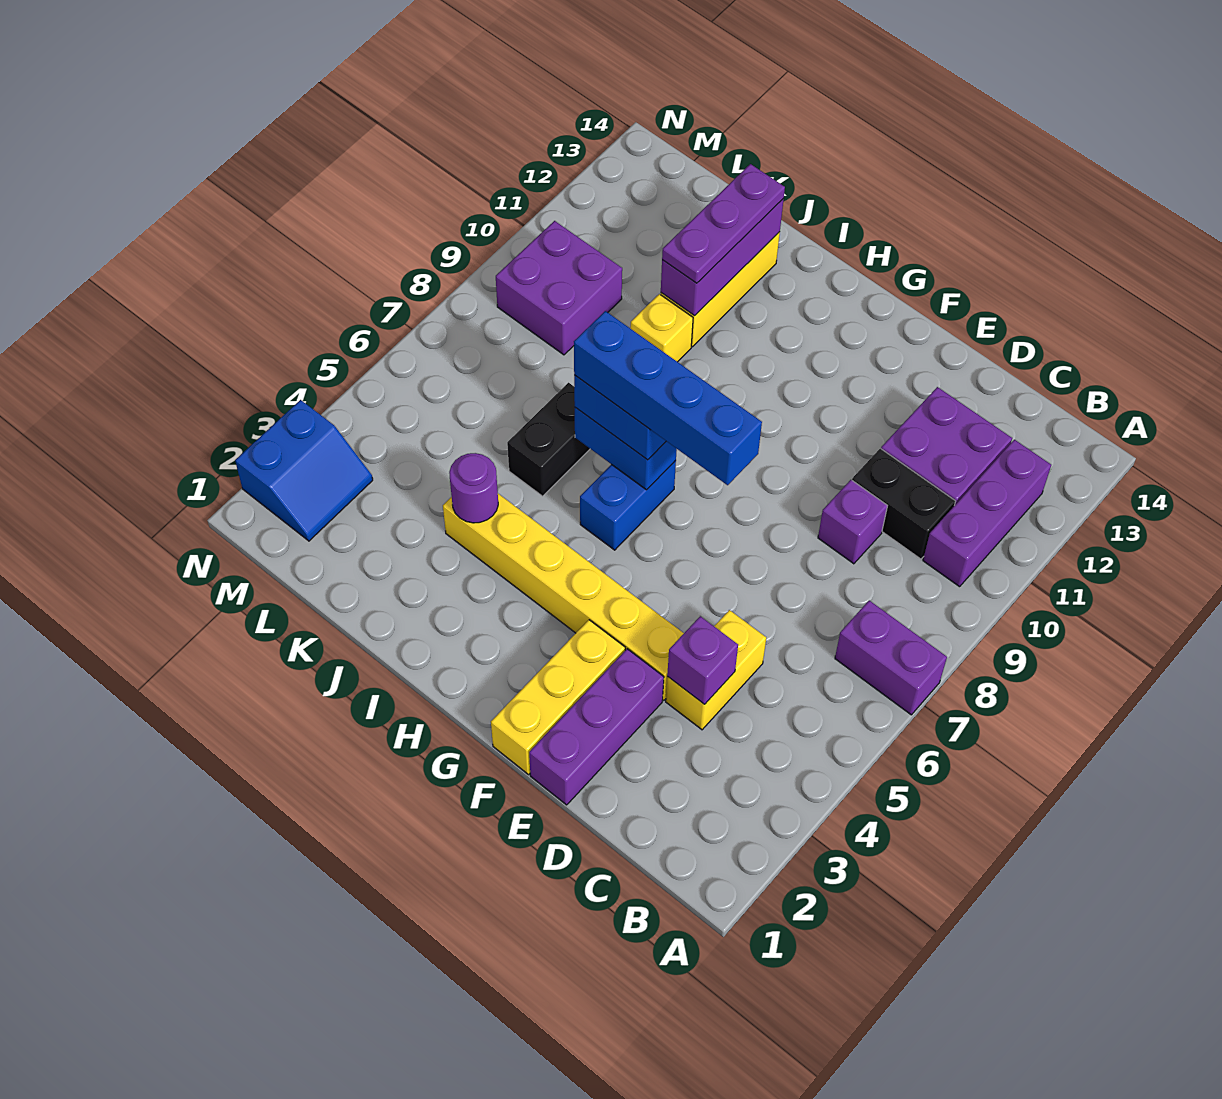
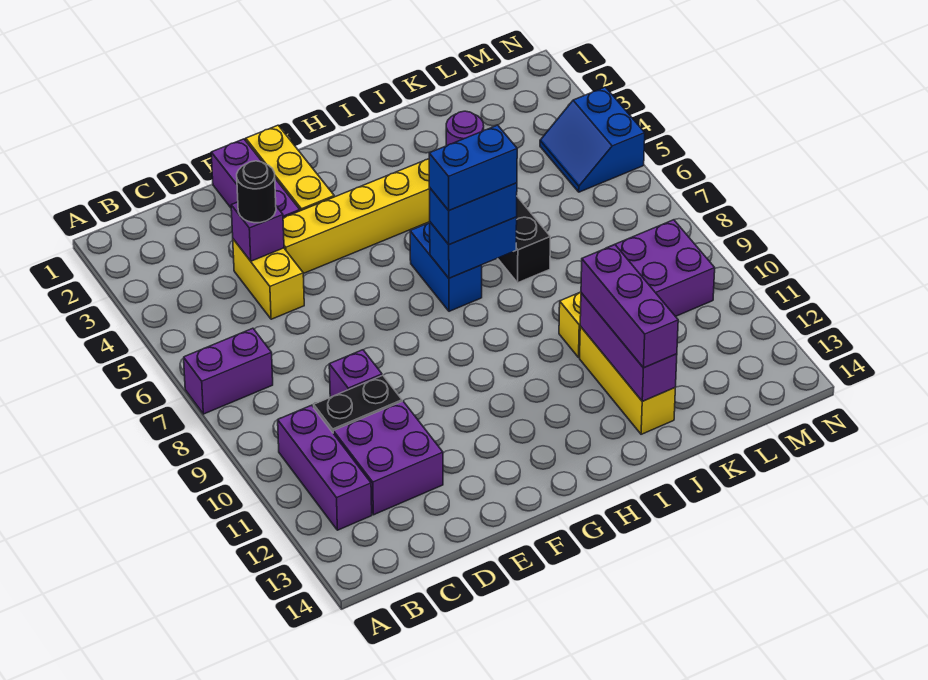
none -> black 1x1 round brick [237,161,276,223]
blue 1x4 brick [574,311,762,485] -> blue 1x2 brick [429,125,517,210]
purple 1x3 plate [662,164,785,283] -> purple 1x3 brick [581,245,678,368]
blue 2x2 slope [235,400,373,541] -> blue 2x2 slope moved to [540,87,645,192]

